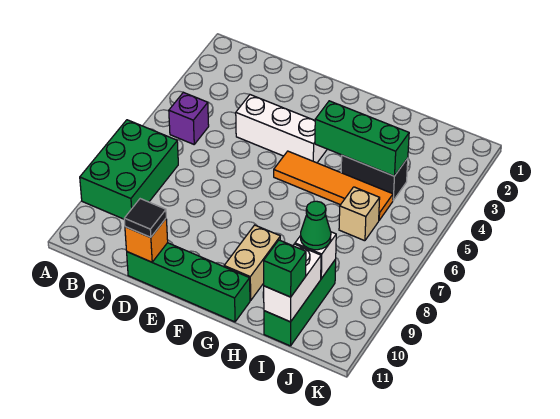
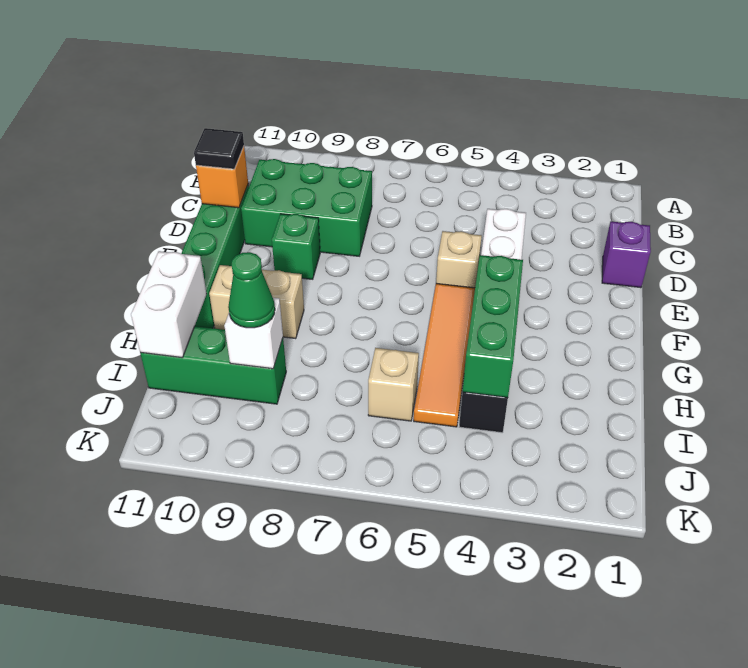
green 2x3 brick [80,120,178,219] -> green 2x3 brick moved to [241,159,372,256]
purple 1x1 brick [169,92,209,144] -> purple 1x1 brick moved to [602,221,651,288]
none -> tan 1x1 brick [436,231,482,288]
white 1x2 brick [264,244,321,322] -> white 1x2 brick turned to [131,251,206,358]
green 1x1 brick [264,240,306,297] -> green 1x1 brick moved to [272,214,320,279]

